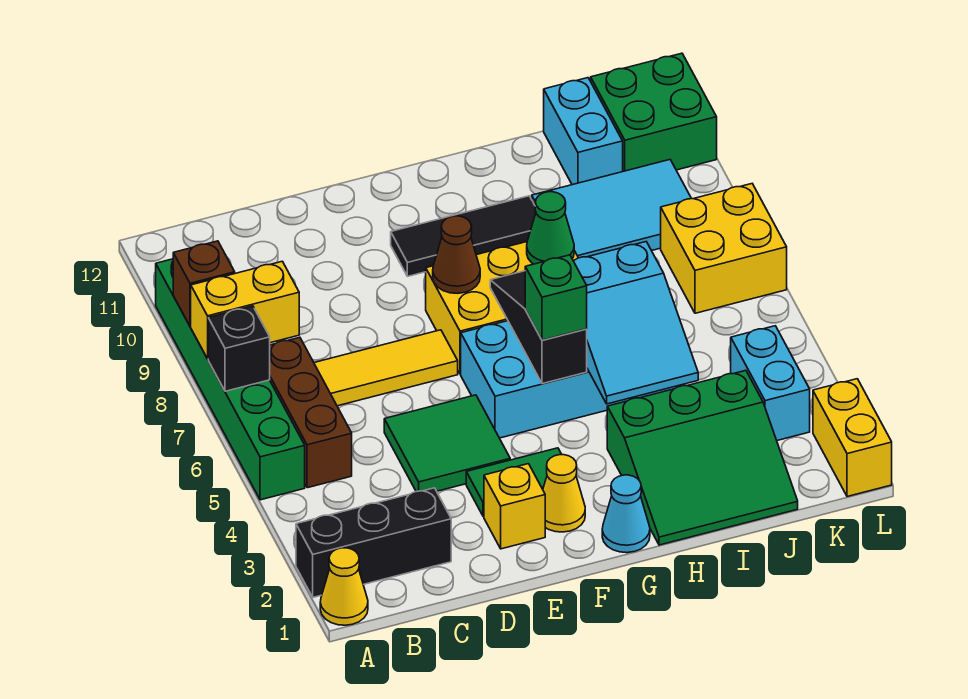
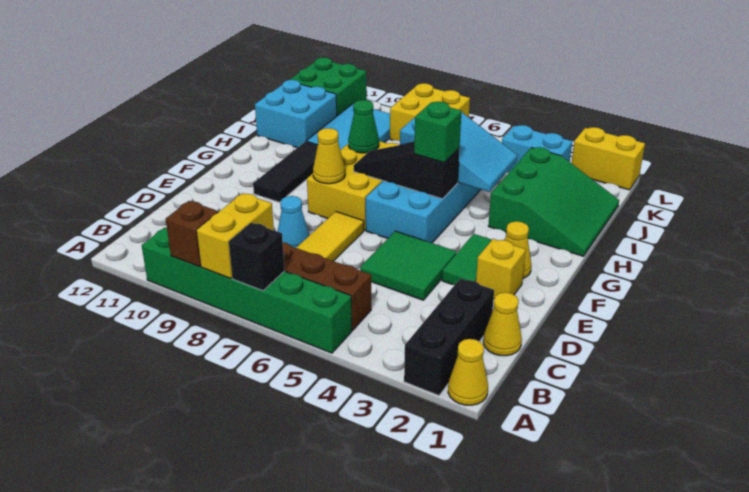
none -> yellow 1x1 cone [483,293,522,356]
brown 1x1 cone [433,216,480,293] -> yellow 1x1 cone [313,128,345,184]
cyan 1x1 cone [602,475,650,553] -> cyan 1x1 cone moved to [278,196,309,248]
cyan 1x2 brick [544,78,623,185] -> cyan 2x2 brick [255,80,337,148]

